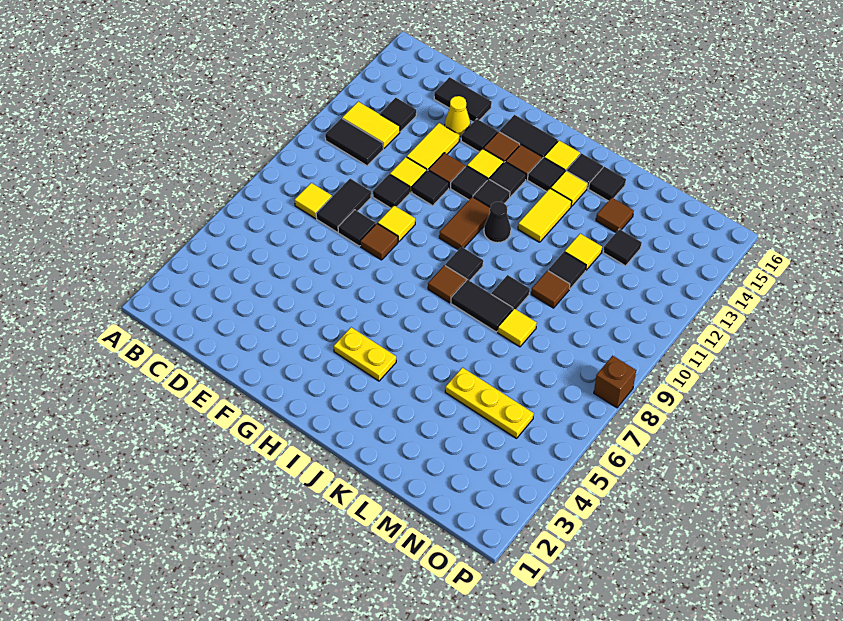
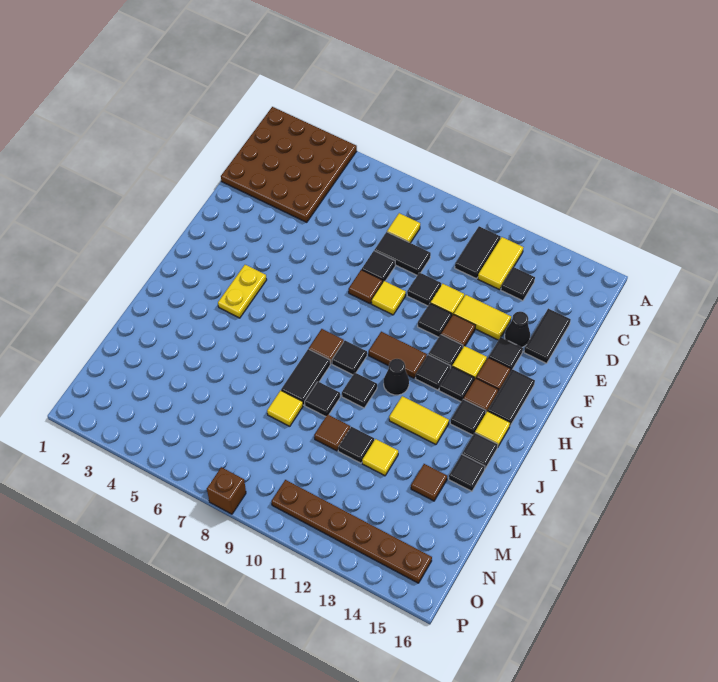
none -> brown 4x4 plate [221,107,357,222]
yellow 1x1 cone [445,96,470,136] -> black 1x1 cone [505,312,530,347]
yellow 1x1 tile [551,171,587,206] -> none
yellow 1x3 plate [445,368,534,438] -> none
black 1x1 tile [603,229,642,266] -> black 1x1 tile moved to [342,373,377,408]
none -> brown 1x6 plate [272,480,432,583]

